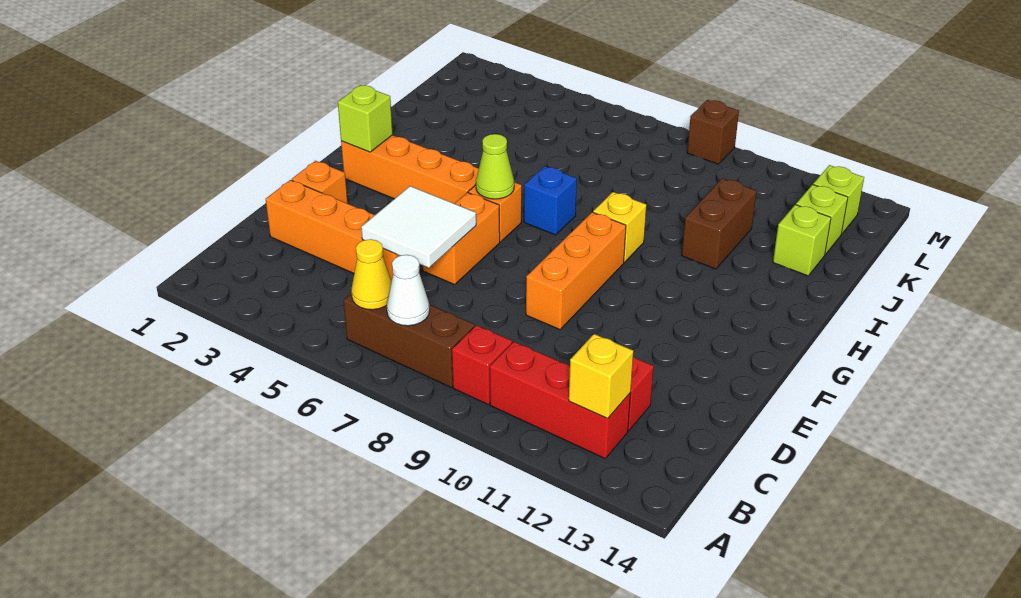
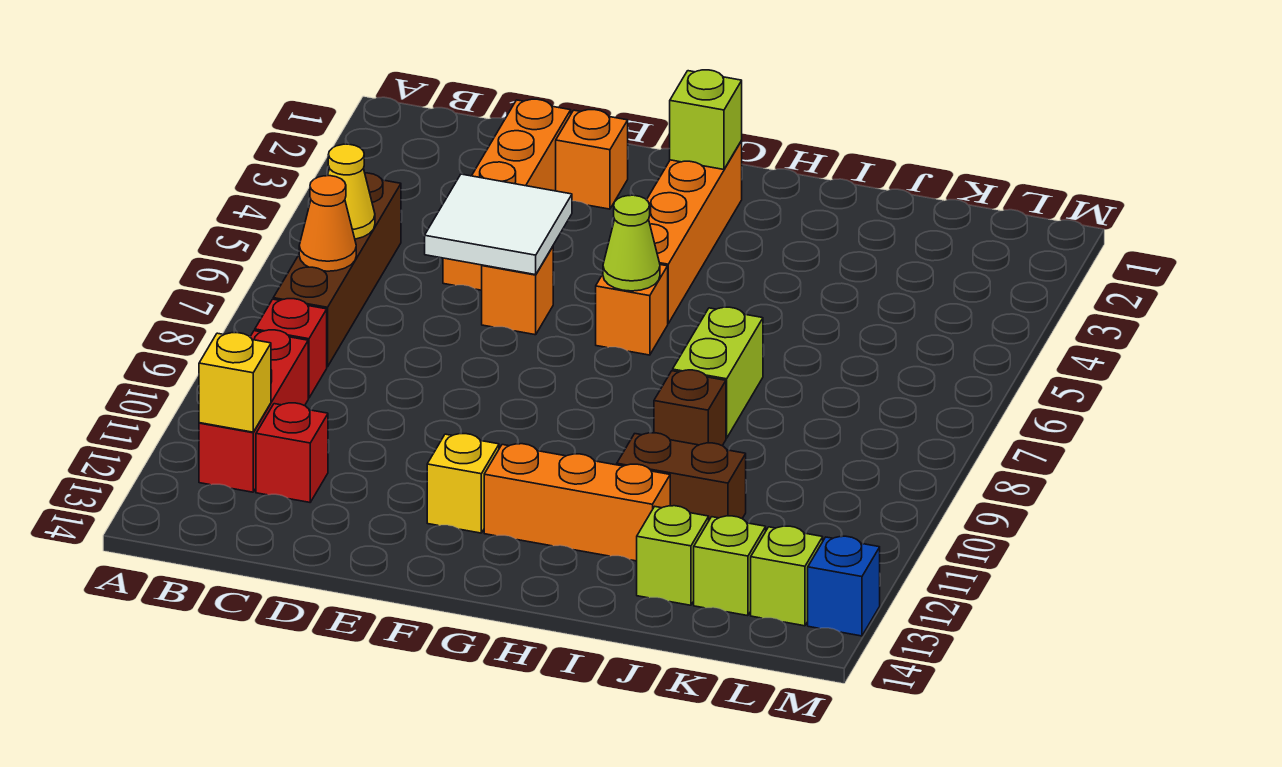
brown 1x3 brick [343,293,475,387] -> brown 1x4 brick [273,173,401,367]
white 1x1 cone [387,255,430,326] -> orange 1x1 cone [299,176,356,271]
orange 1x2 brick [423,192,500,285] -> orange 1x1 brick [482,246,553,335]
orange 1x3 brick [526,212,626,330] -> orange 1x3 brick moved to [484,444,670,561]
blue 1x1 brick [524,166,577,235] -> blue 1x1 brick moved to [808,536,880,636]
yellow 1x1 brick [593,192,646,262] -> yellow 1x1 brick moved to [427,434,499,533]
none -> lime 1x2 brick [673,307,763,438]
brown 1x1 brick [687,100,739,164] -> brown 1x1 brick moved to [654,370,726,446]

